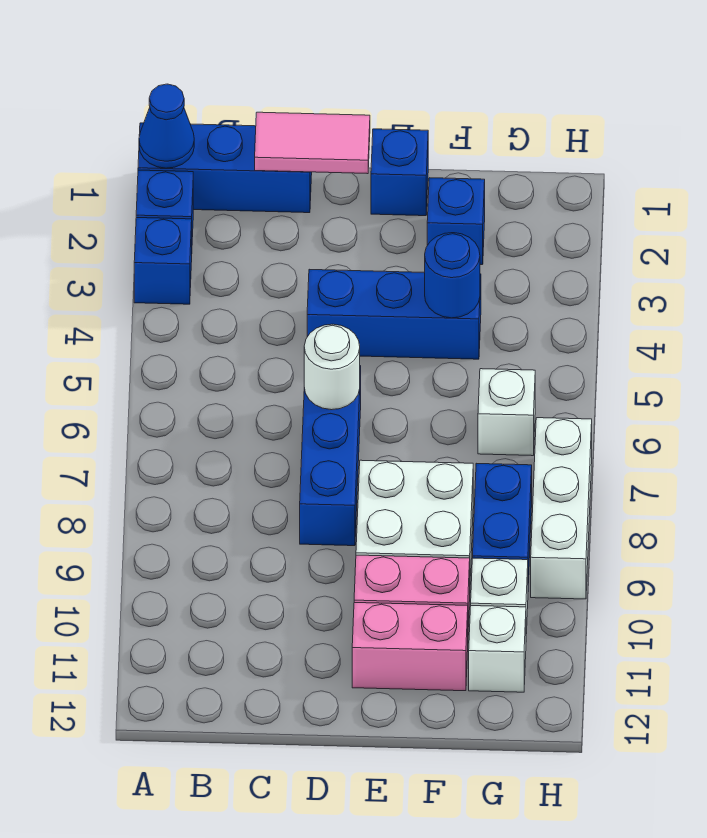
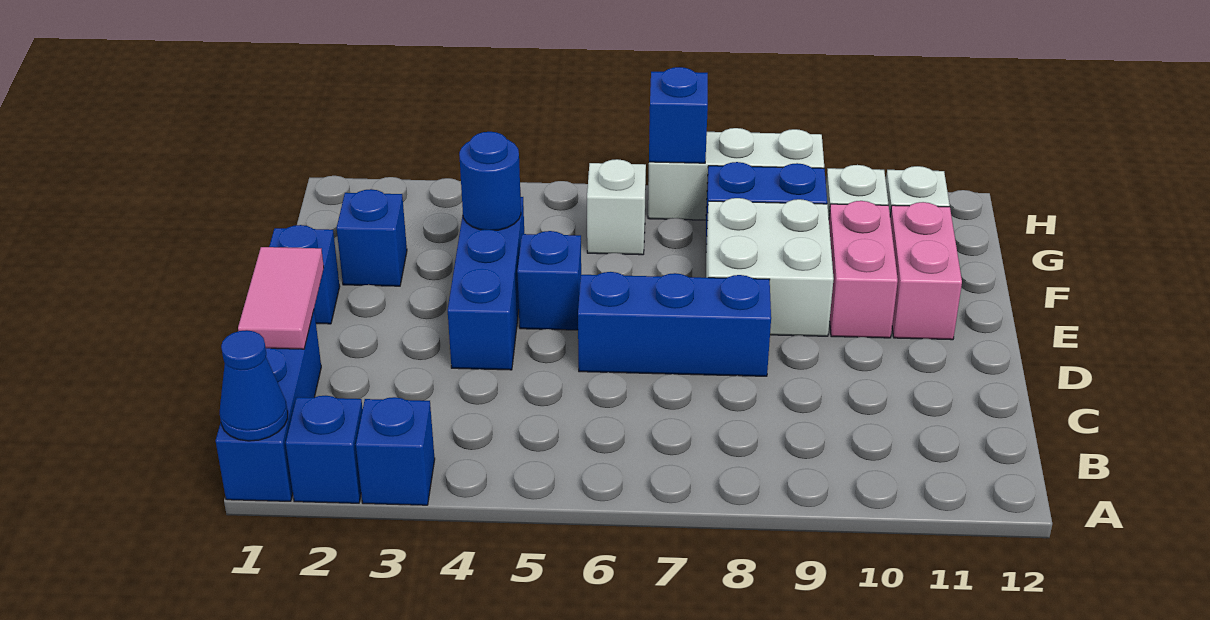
white 1x1 round brick [304,324,360,410] -> none
none -> blue 1x1 brick [517,231,581,330]
none -> blue 1x1 brick [649,67,708,163]

